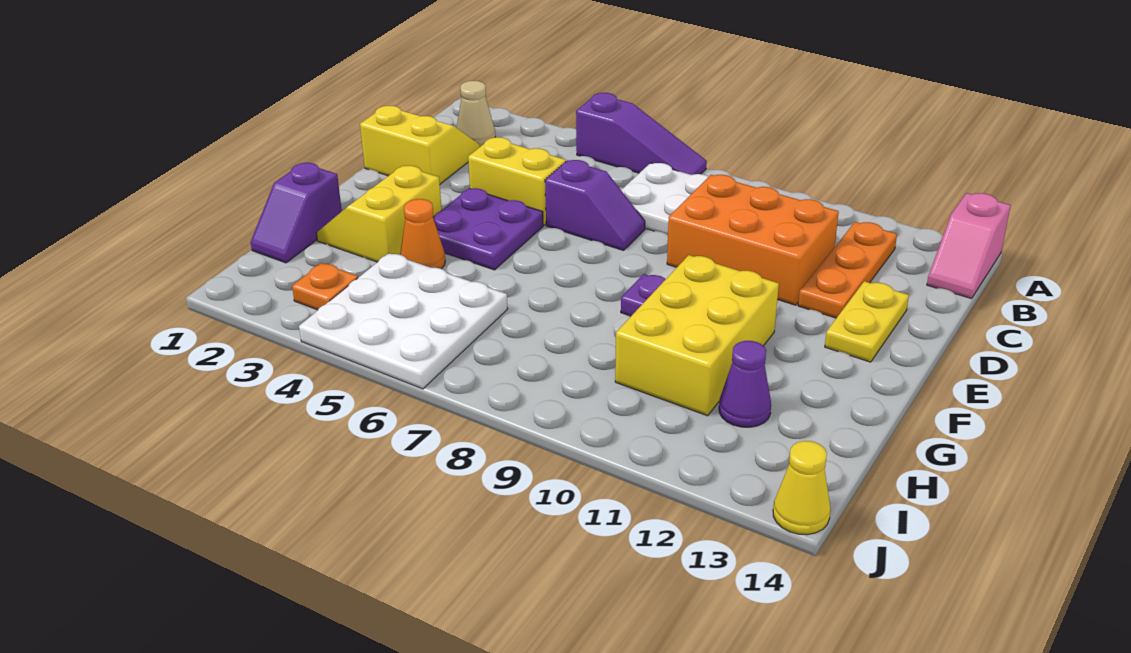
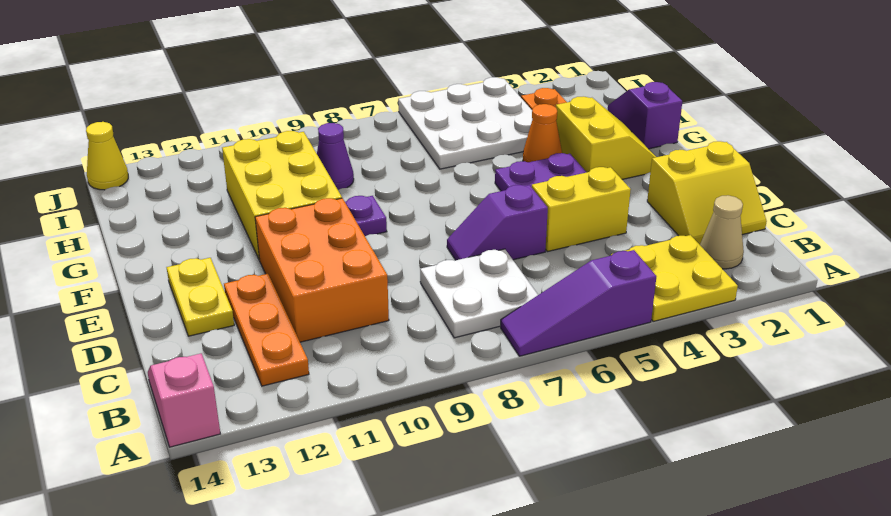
none -> yellow 2x2 plate [611,235,738,322]
orange 2x3 brick [667,175,839,305] -> orange 2x3 brick turned to [255,198,389,342]
purple 1x1 cone [719,341,771,427] -> purple 1x1 cone moved to [317,123,354,190]

